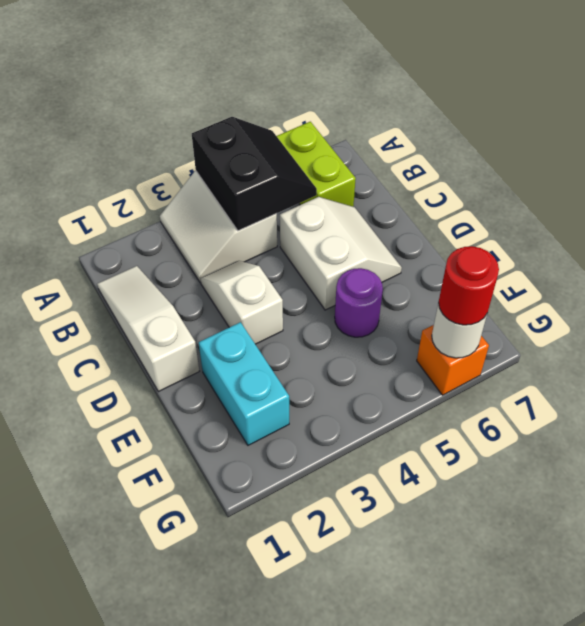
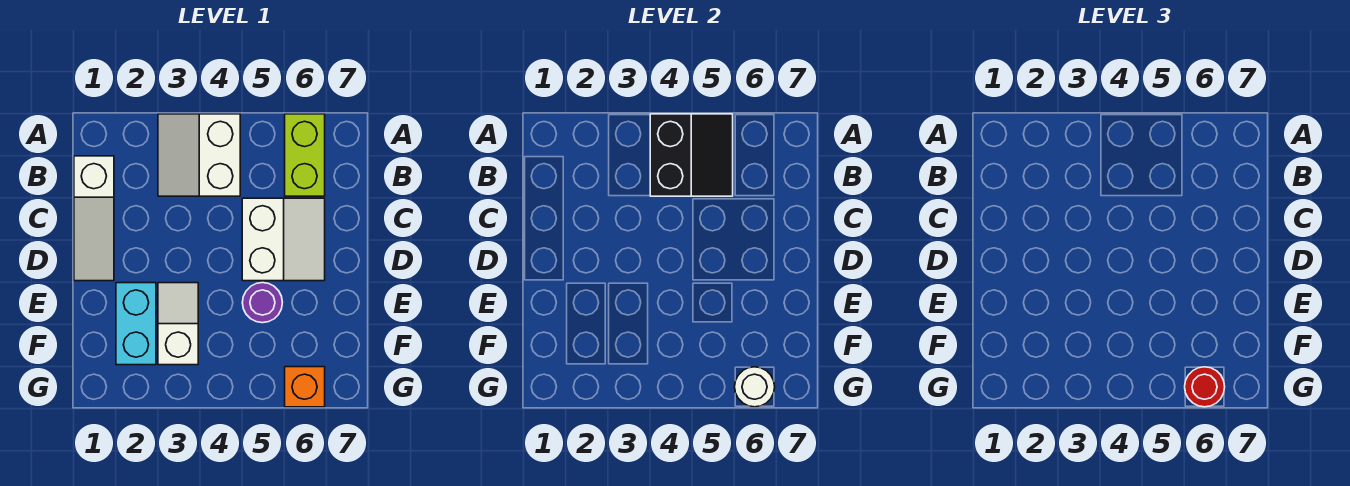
white 1x3 slope [97,266,199,392] -> white 1x3 slope turned to [74,156,114,281]
white 1x2 slope [200,261,283,344] -> white 1x2 slope moved to [158,283,198,365]

